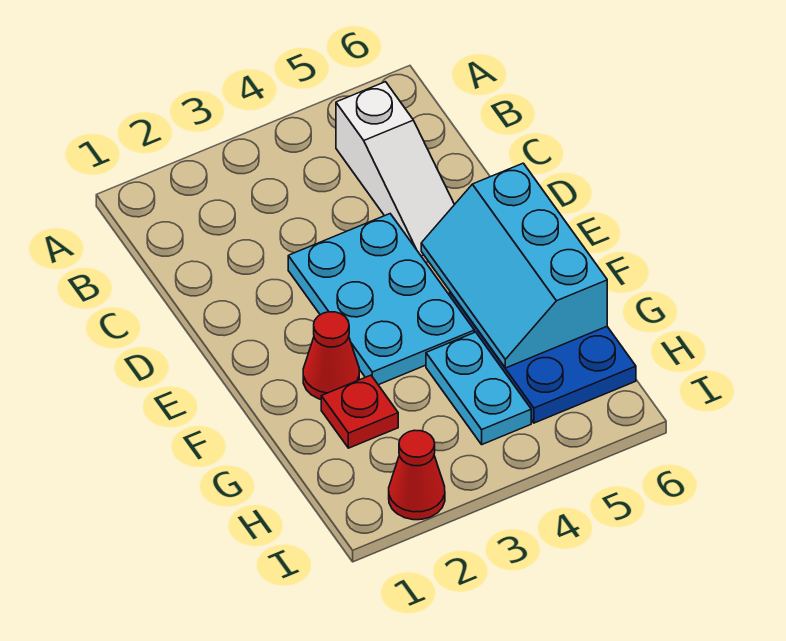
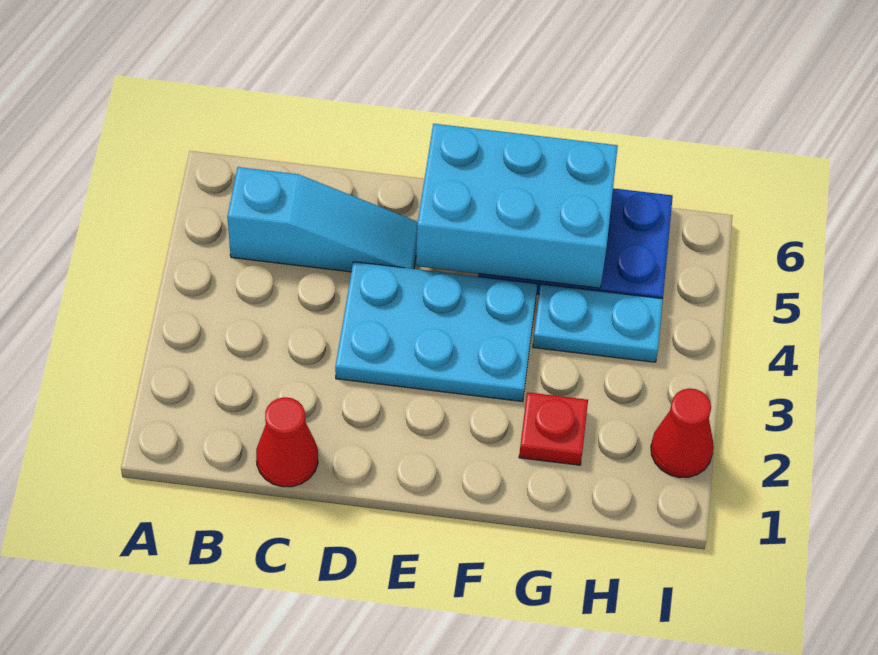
white 1x3 slope [336,82,454,262] -> cyan 1x3 slope [227,167,418,272]
cyan 2x3 slope [421,163,607,368] -> cyan 2x3 brick [416,124,618,288]
red 1x1 cone [303,312,359,399] -> red 1x1 cone moved to [256,397,318,487]

